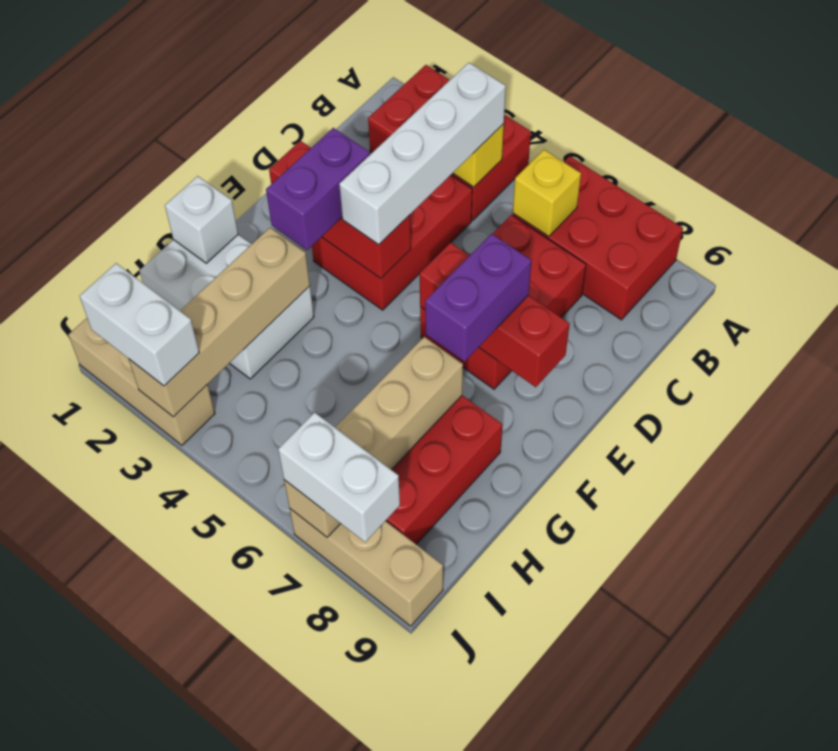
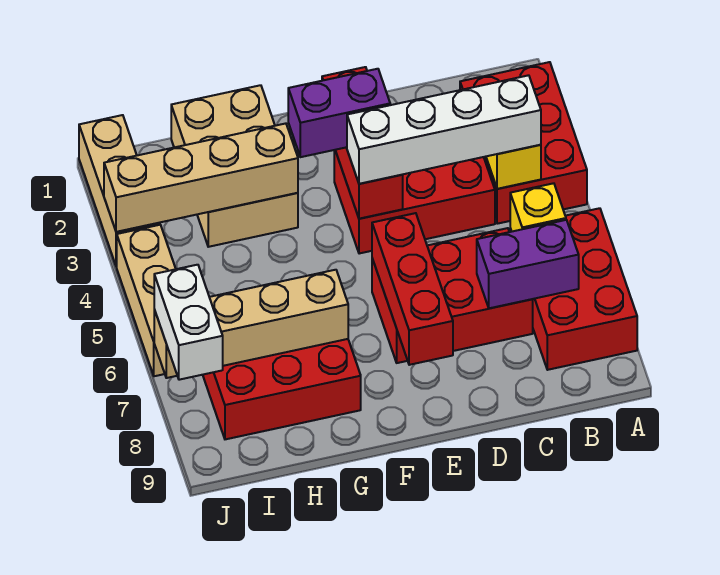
purple 1x2 brick [425,234,531,362] -> purple 1x2 brick moved to [477,220,579,308]
white 2x3 brick [139,235,314,379] -> tan 2x3 brick [171,85,298,247]
white 1x1 brick [165,176,238,263] -> none
white 1x2 brick [80,263,199,386] -> none
tan 1x3 brick [290,509,443,626] -> tan 1x3 brick moved to [117,225,176,376]

